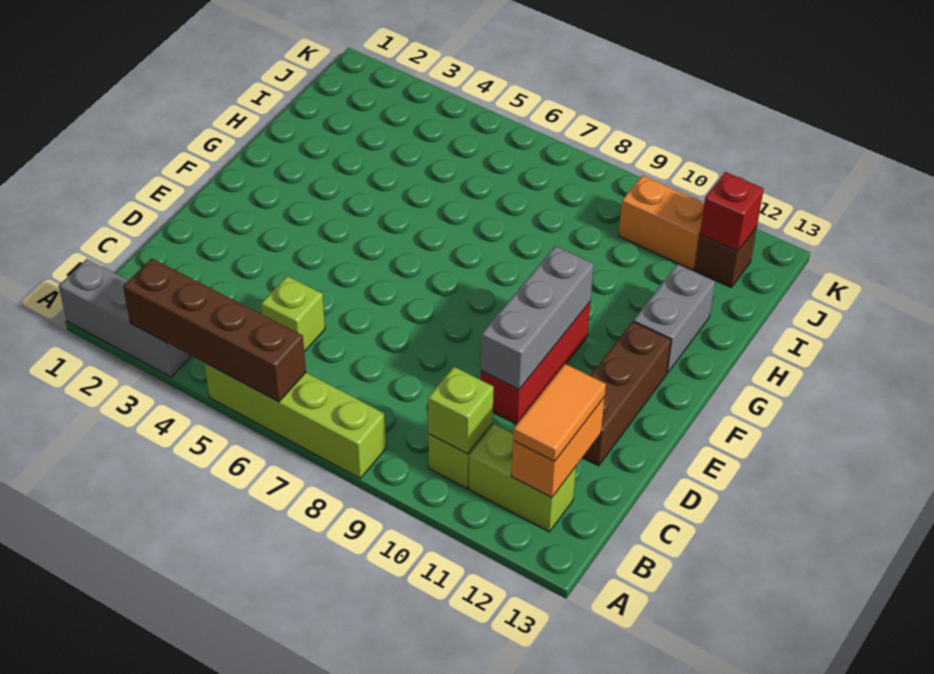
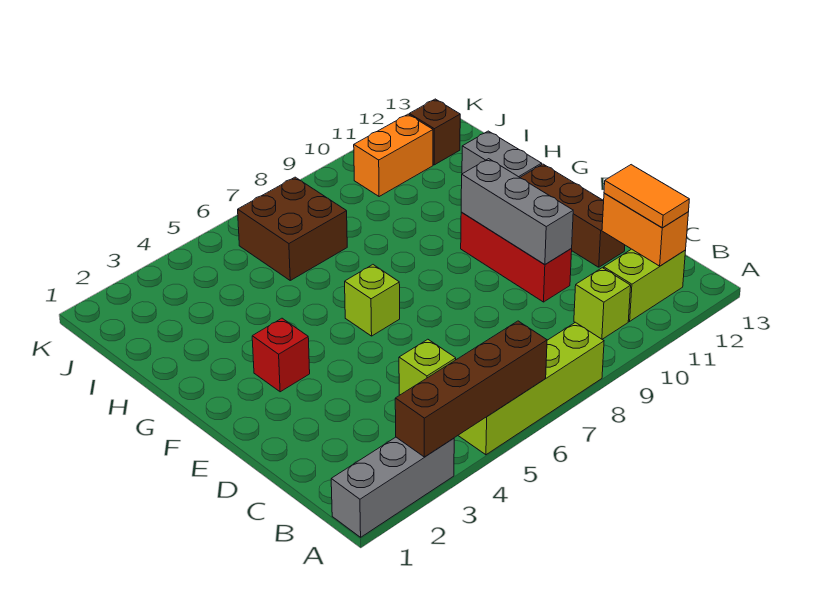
lime 1x1 brick [428,367,494,454] -> lime 1x1 brick moved to [345,265,400,336]
none -> brown 2x2 brick [238,177,347,280]
red 1x1 brick [700,172,764,252] -> red 1x1 brick moved to [252,318,310,392]

